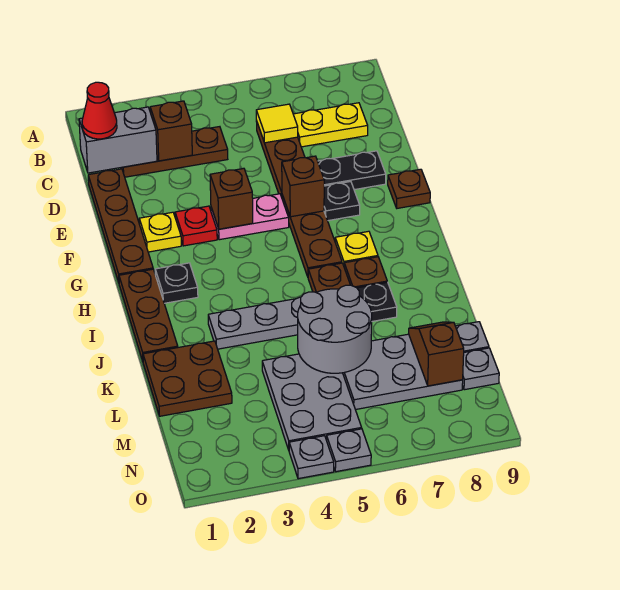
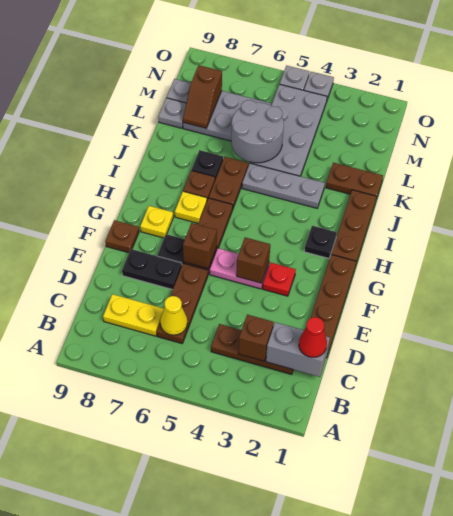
yellow 1x1 tile [256,104,298,143] -> yellow 1x1 cone [160,296,187,335]
yellow 1x1 plate [139,212,181,252] -> yellow 1x1 plate moved to [140,206,173,238]
brown 2x2 plate [143,341,232,416] -> brown 1x2 plate [326,163,383,199]
grey 2x3 plate [262,354,362,450] -> grey 2x4 plate [250,84,327,176]

